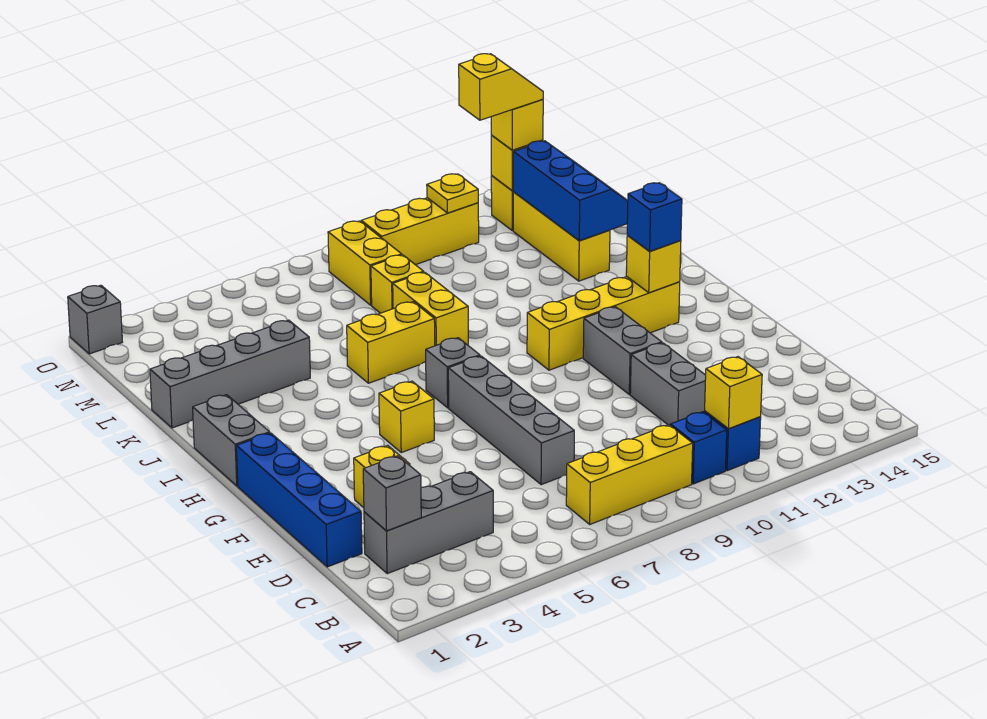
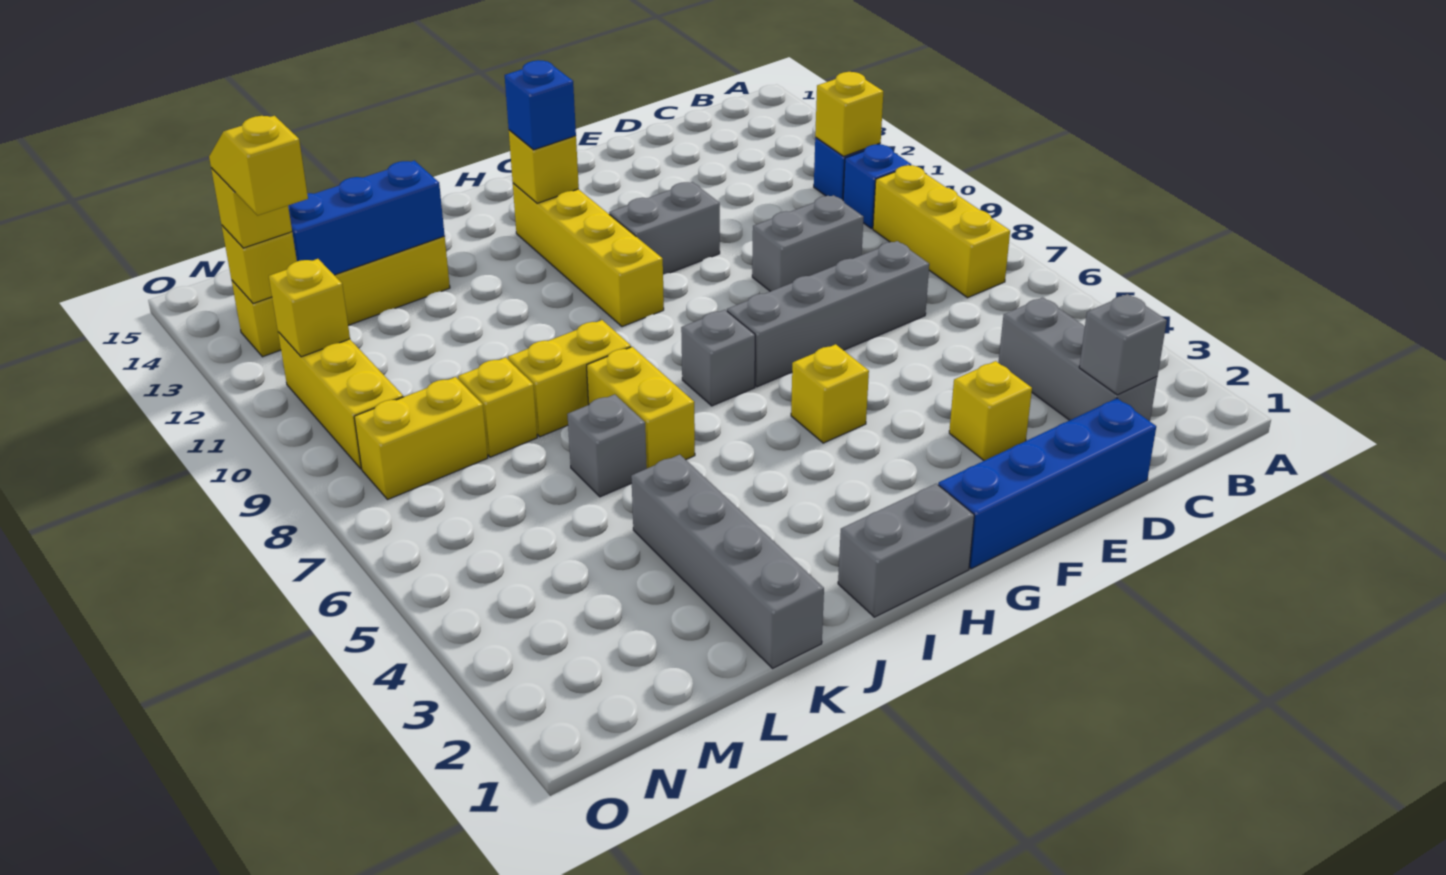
grey 1x2 brick [630,343,706,426] -> grey 1x2 brick moved to [752,195,864,291]
yellow 1x1 plate [427,174,478,213] -> yellow 1x1 brick [269,259,350,357]
grey 1x1 brick [68,285,122,354] -> grey 1x1 brick moved to [567,394,647,497]

